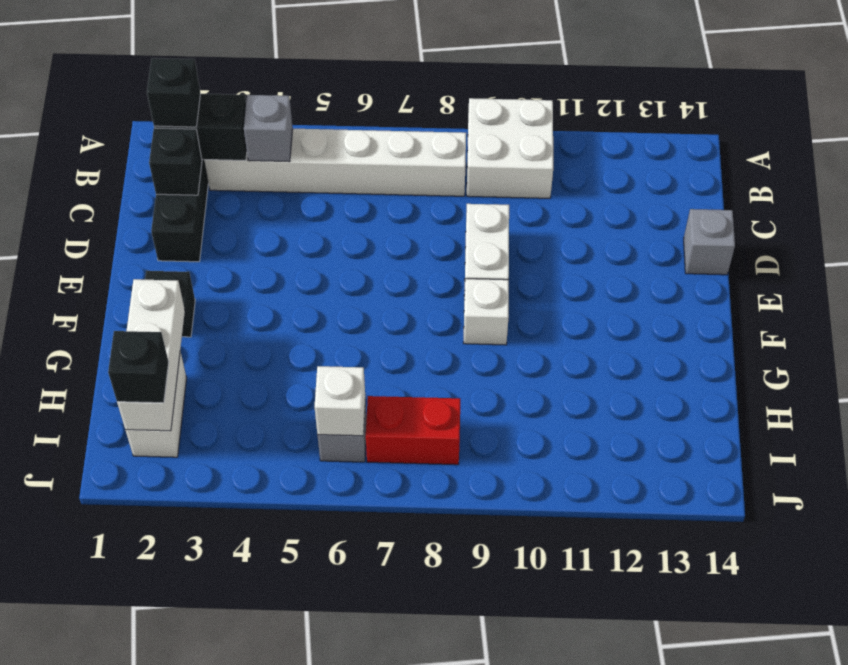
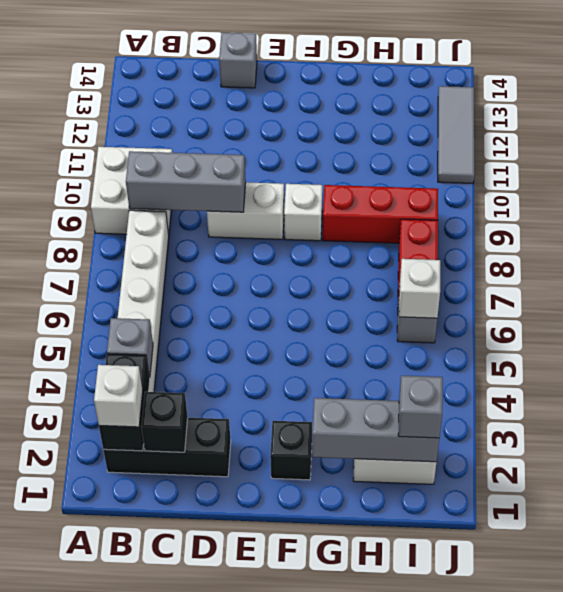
black 1x1 brick [147,58,201,127] -> white 1x1 brick [94,365,143,427]
none -> grey 1x3 brick [126,151,246,212]
white 1x3 brick [117,279,185,431] -> grey 1x3 brick [312,398,439,462]
none -> red 1x3 brick [323,185,438,243]
black 1x1 brick [108,331,169,403] -> grey 1x1 brick [398,376,443,438]
none -> grey 1x3 tile [438,86,474,183]

